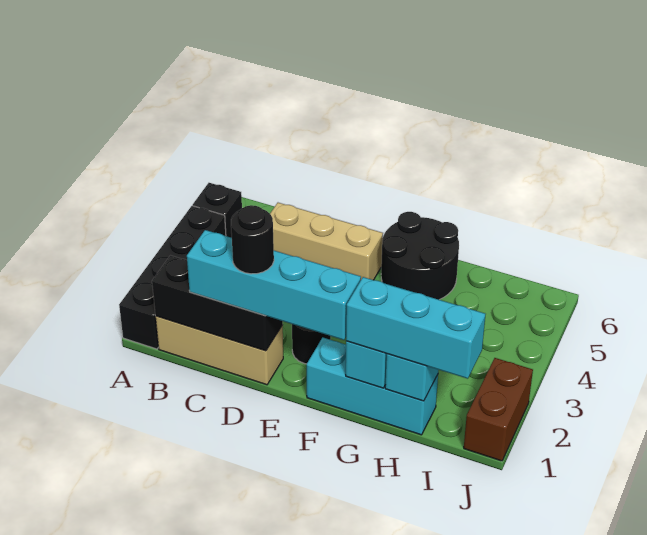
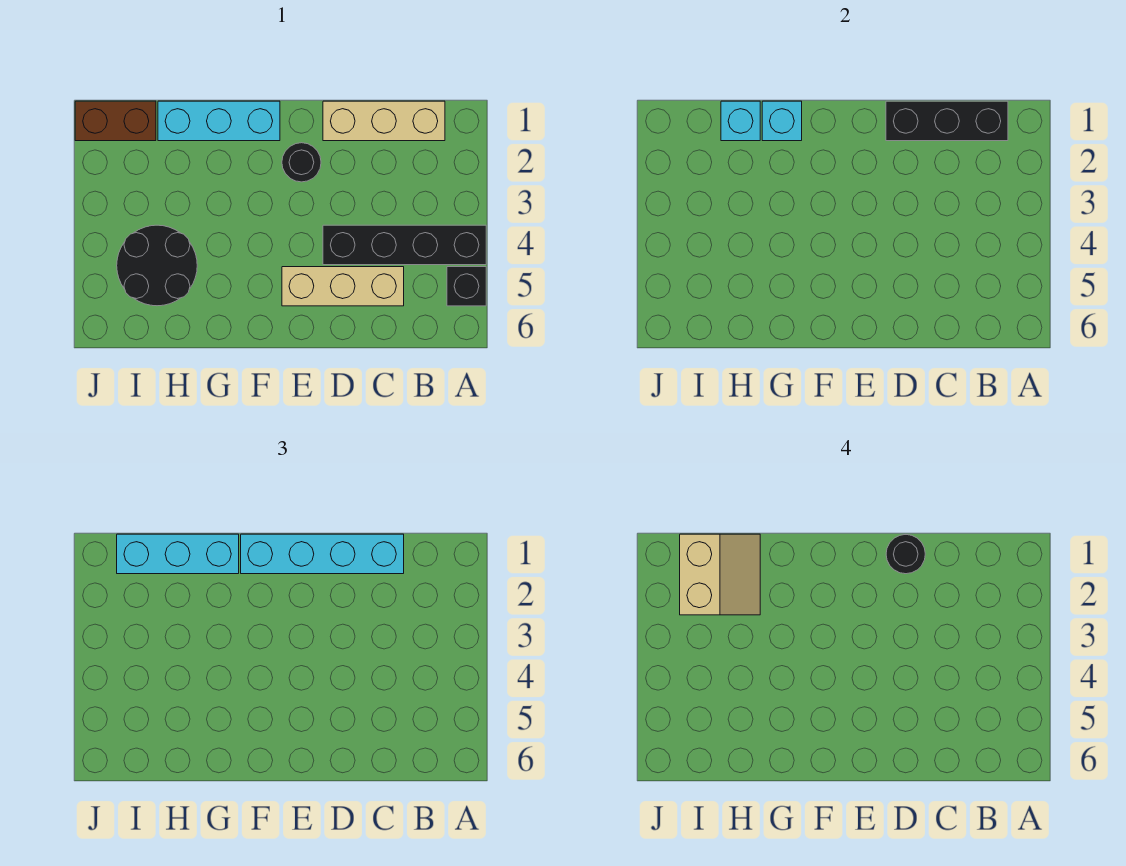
black 1x4 brick [119,206,226,349] -> black 1x4 brick turned to [323,225,486,265]
black 2x2 round brick [381,212,459,300] -> black 2x2 round brick moved to [117,225,197,306]
none -> tan 2x2 slope [680,534,760,615]
brown 1x2 brick [464,358,533,461] -> brown 1x2 brick turned to [75,101,156,141]

